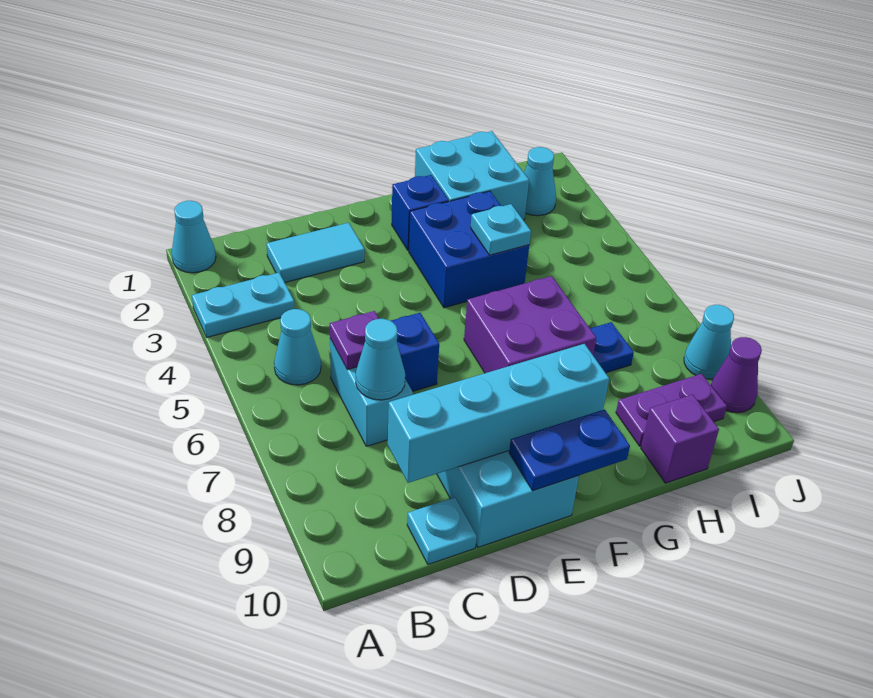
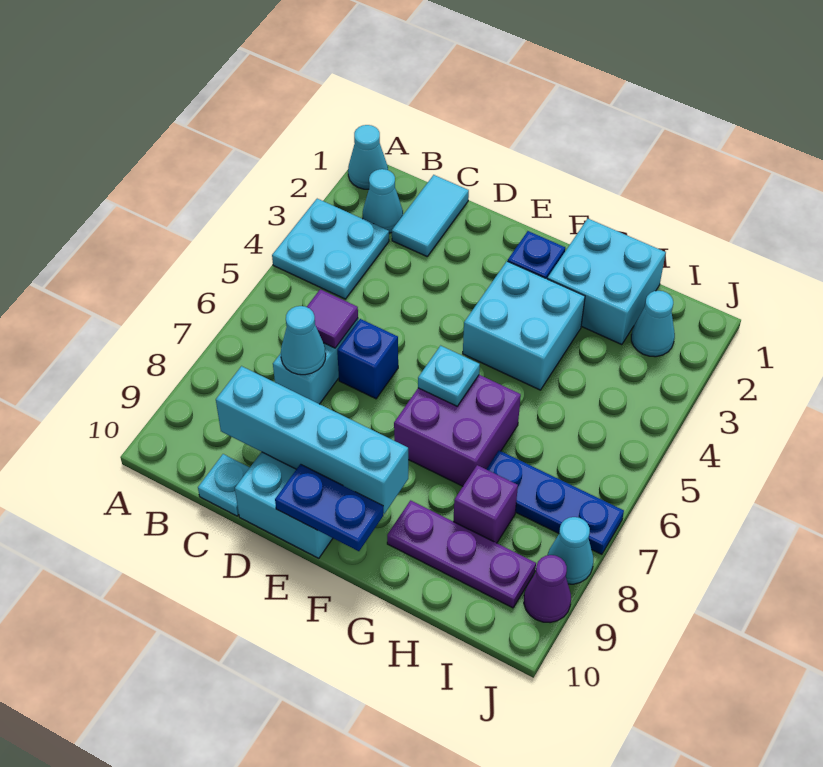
cyan 1x2 plate [192,273,294,337] -> cyan 2x2 plate [272,199,389,299]
cyan 1x1 cone [274,309,321,385] -> cyan 1x1 cone moved to [363,169,403,233]
cyan 1x2 tile [266,223,365,282] -> cyan 1x2 tile turned to [392,175,469,256]
purple 1x1 plate [330,311,379,370] -> purple 1x1 tile [307,289,358,348]
blue 2x2 brick [409,191,529,308] -> cyan 2x2 brick [463,261,585,390]
cyan 1x1 plate [471,204,531,255] -> cyan 1x1 plate moved to [418,346,480,406]
blue 1x1 plate [590,322,634,373] -> blue 1x3 plate [486,451,624,554]
purple 1x2 plate [616,374,727,446] -> purple 1x3 plate [387,500,536,608]
purple 1x1 brick [641,395,719,483] -> purple 1x1 brick moved to [453,465,518,543]

